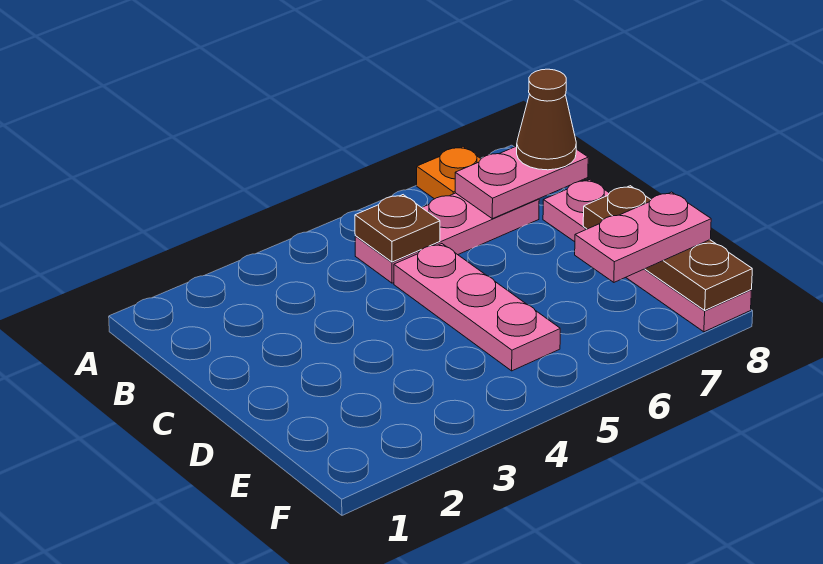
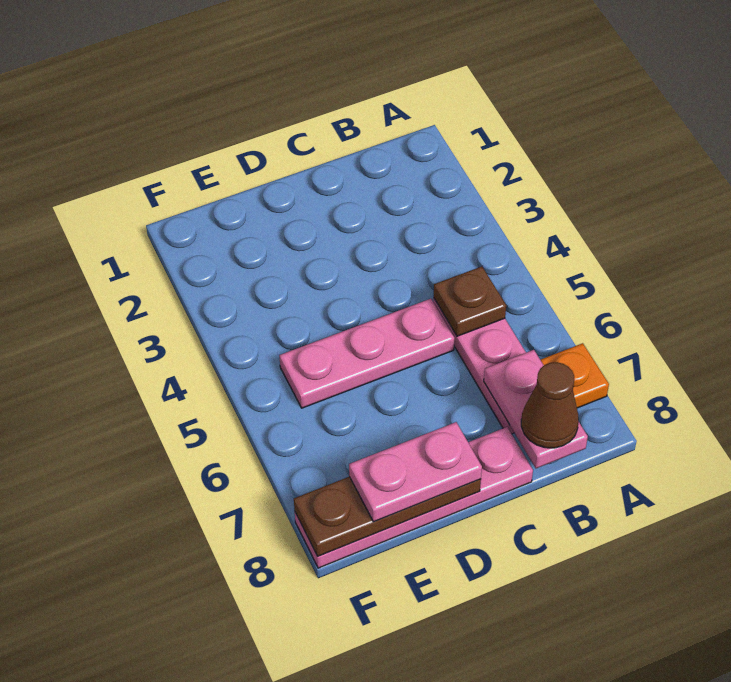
pink 1x2 plate [575,192,711,282] -> pink 1x2 plate turned to [349,422,482,522]

